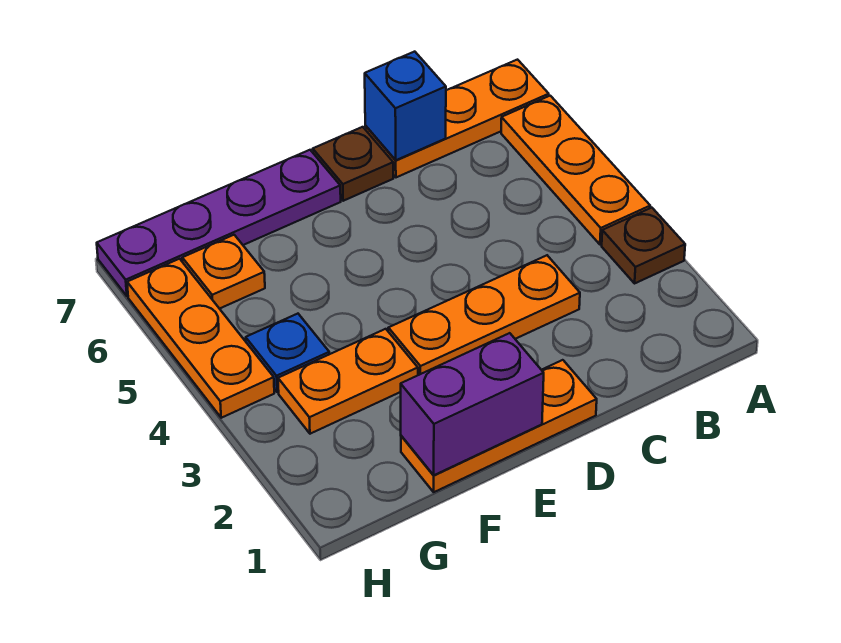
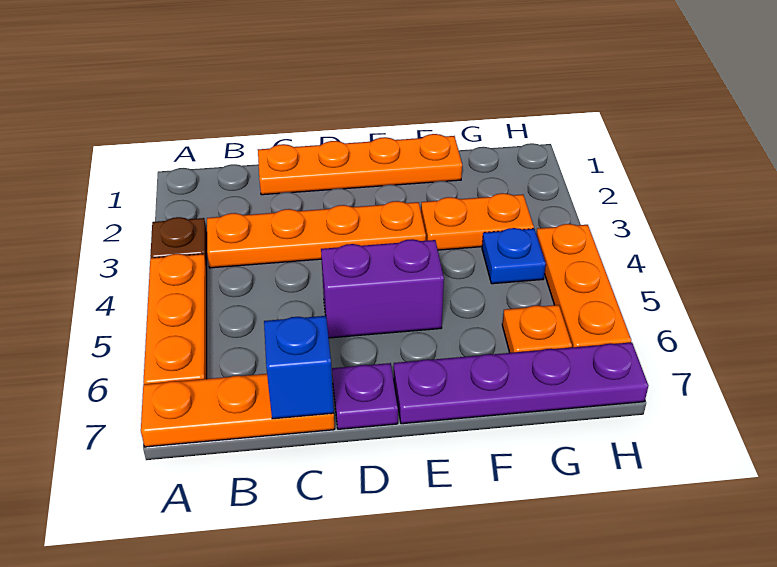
orange 1x3 plate [388,255,580,375] -> orange 1x4 plate [207,201,426,268]
orange 1x3 plate [401,360,597,492] -> orange 1x4 plate [258,134,462,195]
brown 1x1 plate [313,127,393,201] -> purple 1x1 plate [332,363,398,429]
purple 1x2 brick [401,333,544,475] -> purple 1x2 brick moved to [321,239,444,338]

